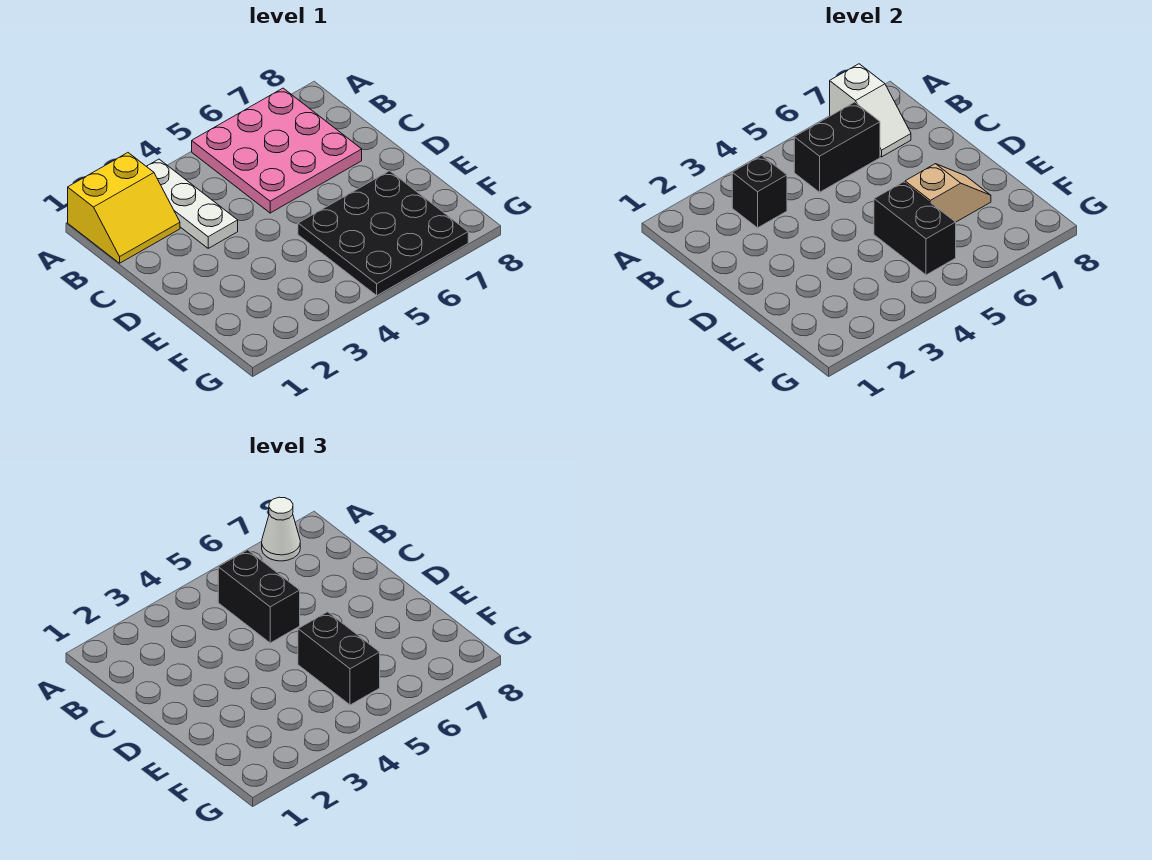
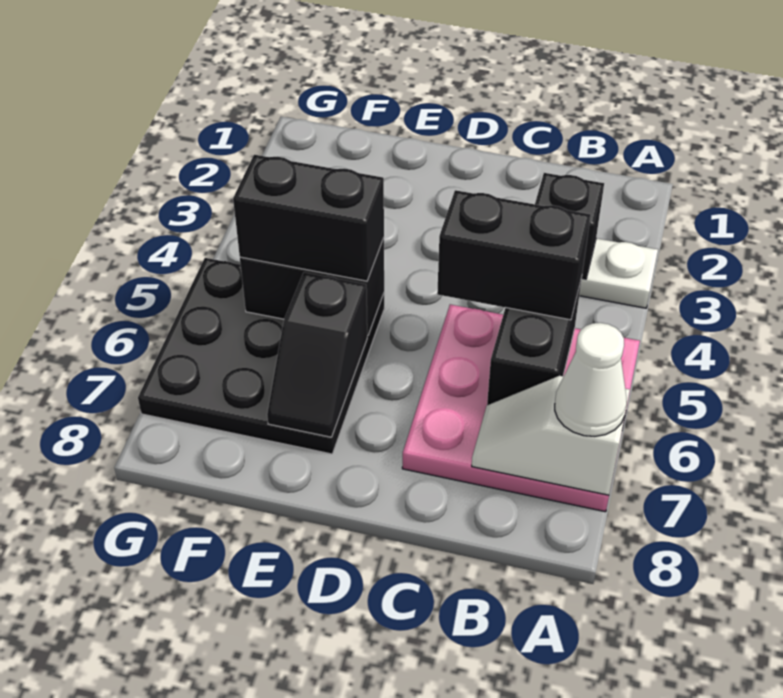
yellow 2x2 slope [68,153,180,263] -> none
tan 1x2 slope [905,164,991,222] -> black 1x2 slope [267,272,367,437]

